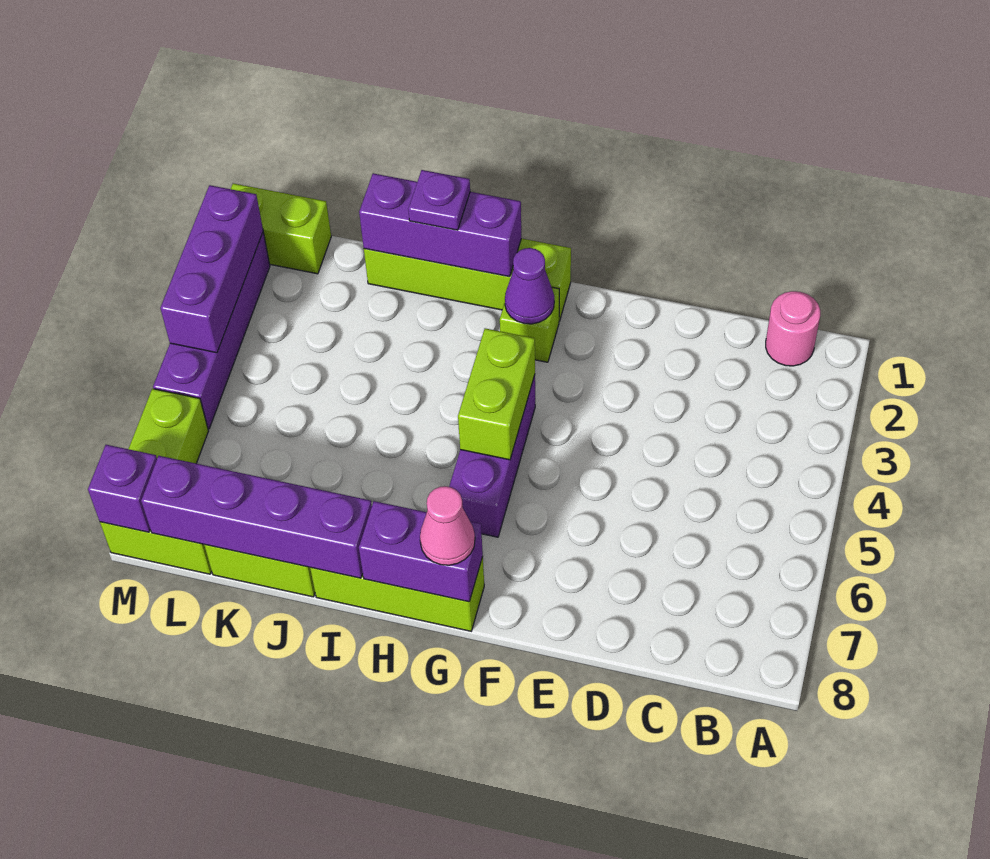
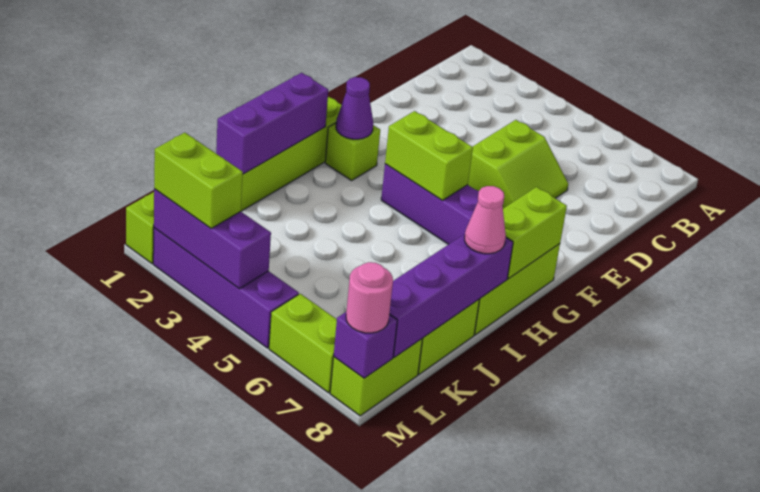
pink 1x1 round brick [766,291,820,366] -> pink 1x1 round brick moved to [346,262,393,333]
none -> lime 2x2 slope [468,120,568,208]
purple 1x2 brick [359,501,483,602] -> lime 1x2 brick [503,187,567,279]
pink 1x1 cone [420,486,475,565] -> pink 1x1 cone moved to [464,186,506,254]
purple 1x1 plate [408,170,470,230] -> none
none -> lime 1x2 brick [154,133,243,228]

